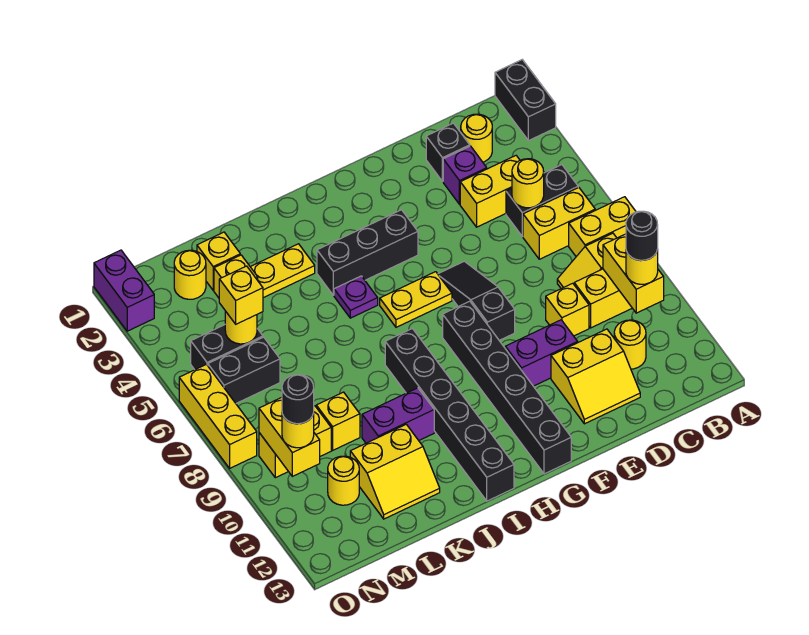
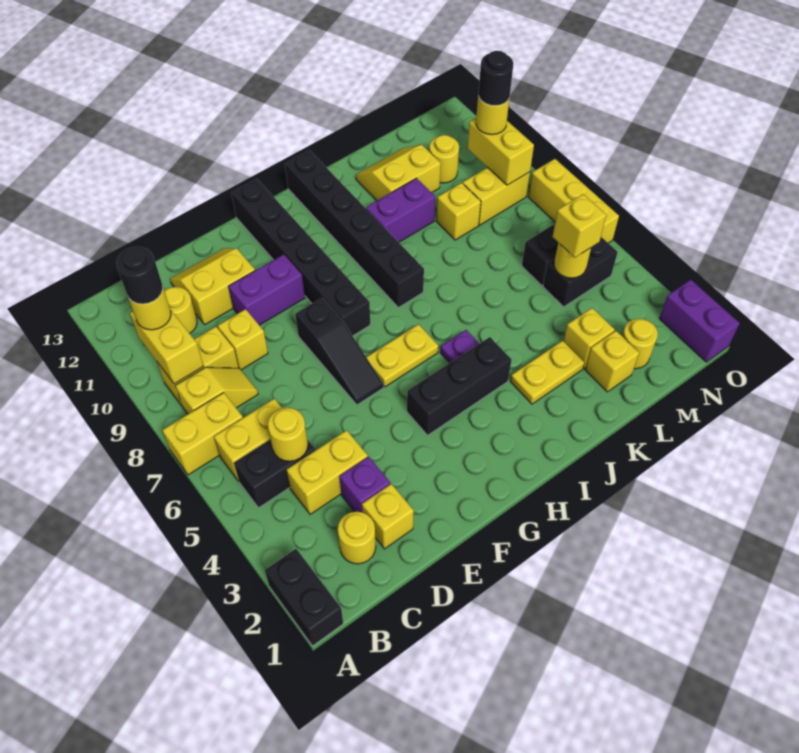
black 1x1 brick [426,123,470,181] -> yellow 1x1 brick [362,484,414,549]

